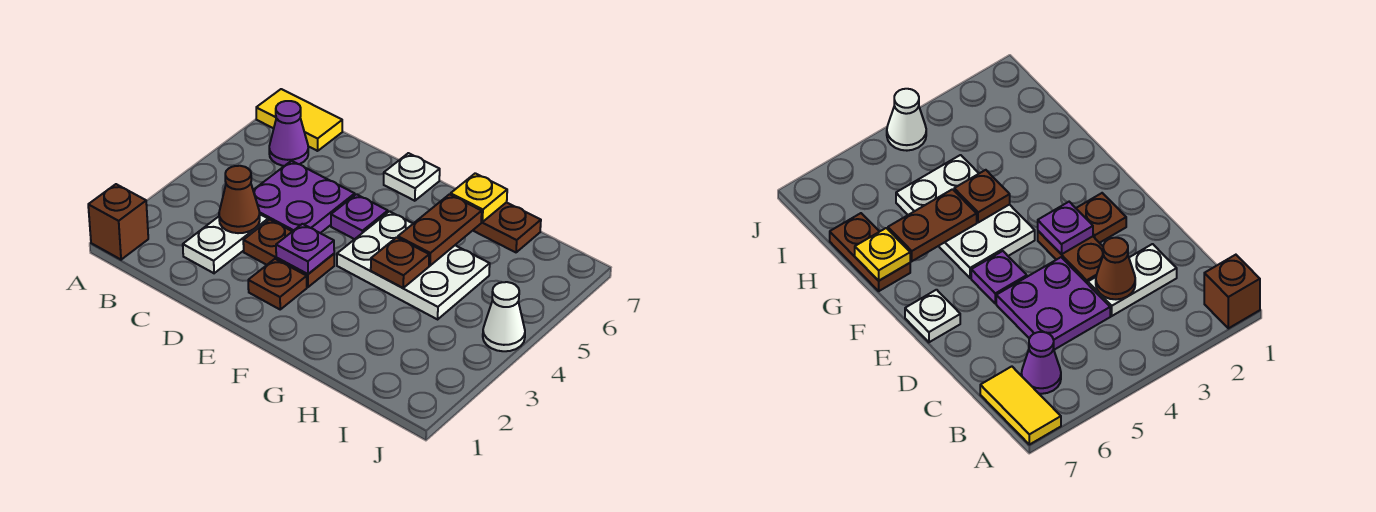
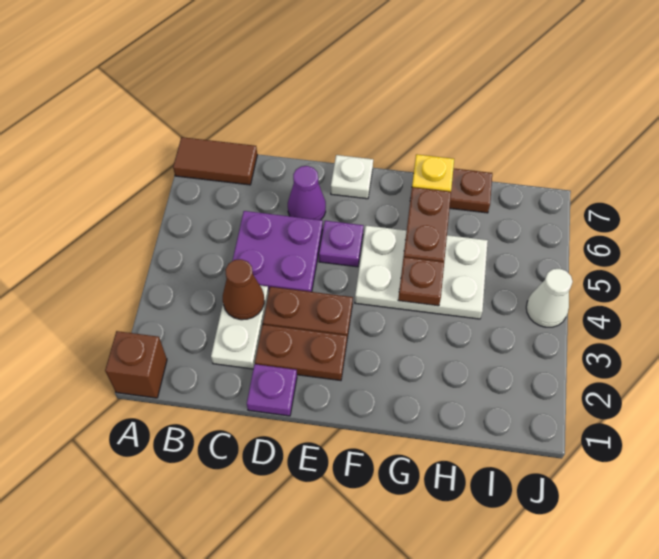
yellow 1x2 tile [256,89,342,151] -> brown 1x2 tile [173,137,257,185]
purple 1x1 cone [269,101,308,166] -> purple 1x1 cone moved to [288,166,326,220]
brown 1x1 plate [248,259,307,309] -> brown 1x2 plate [255,325,347,381]
purple 1x1 plate [276,224,334,274] -> purple 1x1 plate moved to [247,364,297,416]

